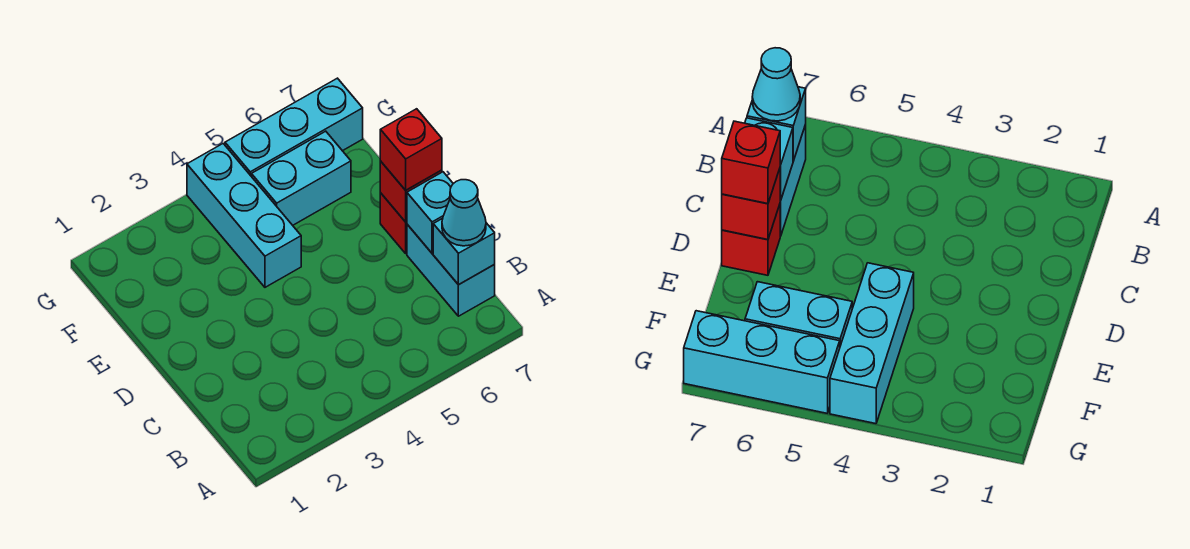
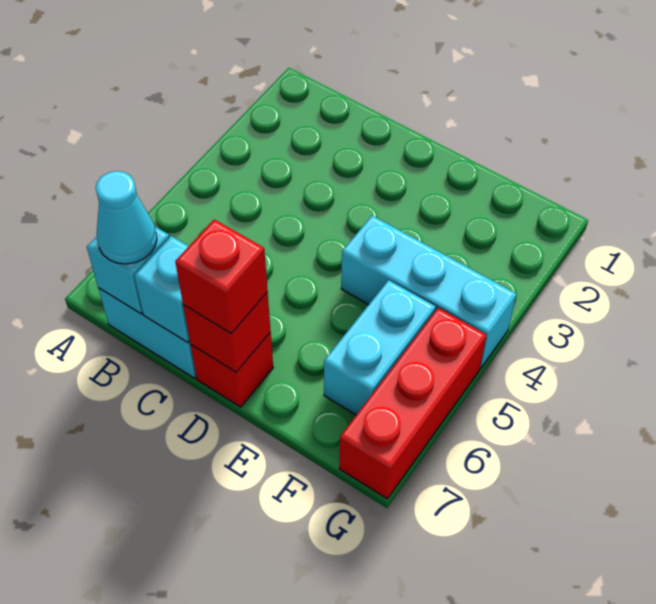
cyan 1x3 brick [225,78,363,176] -> red 1x3 brick [339,308,487,499]

